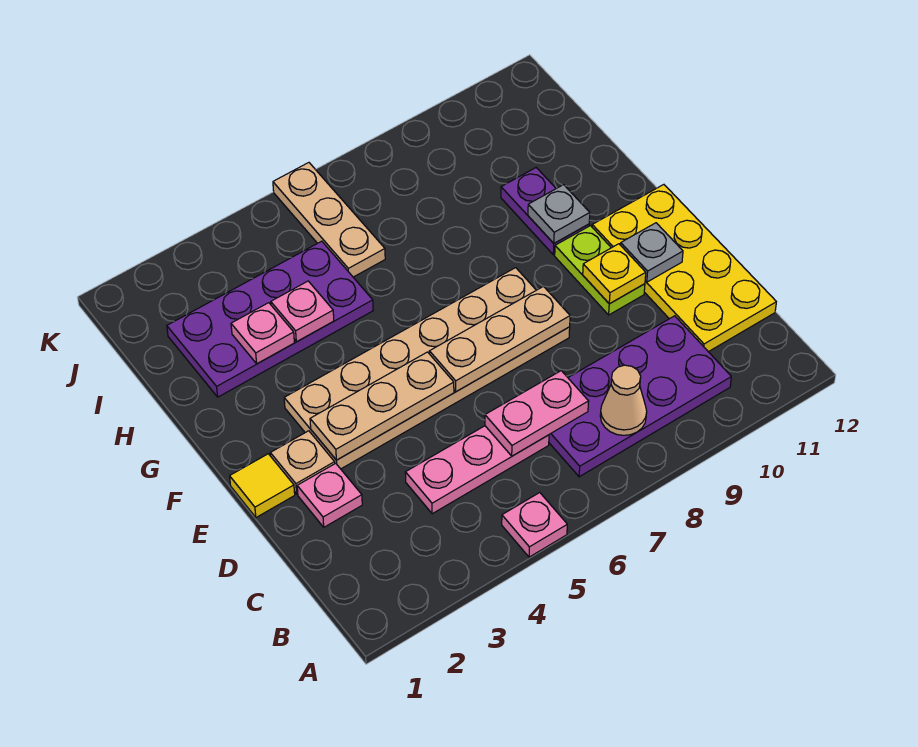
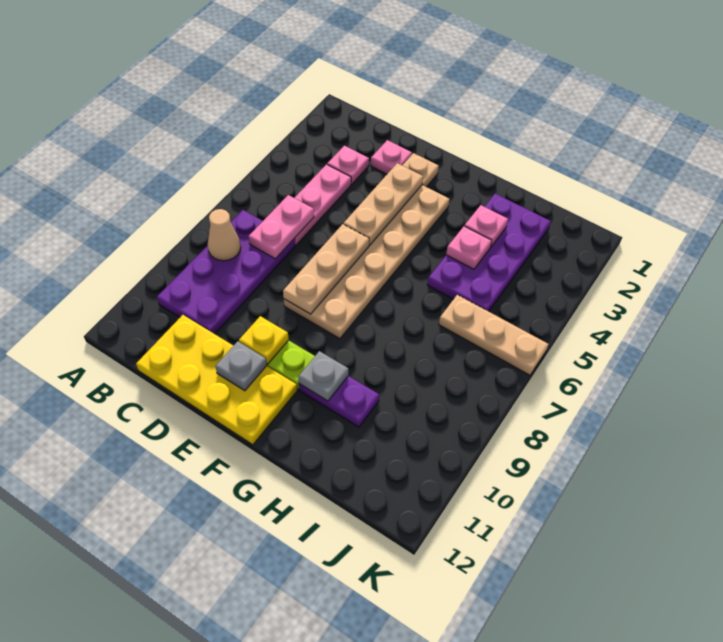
pink 1x1 plate [502,493,567,557] -> pink 1x1 plate moved to [327,146,369,184]
yellow 1x1 tile [230,454,295,517] -> none

